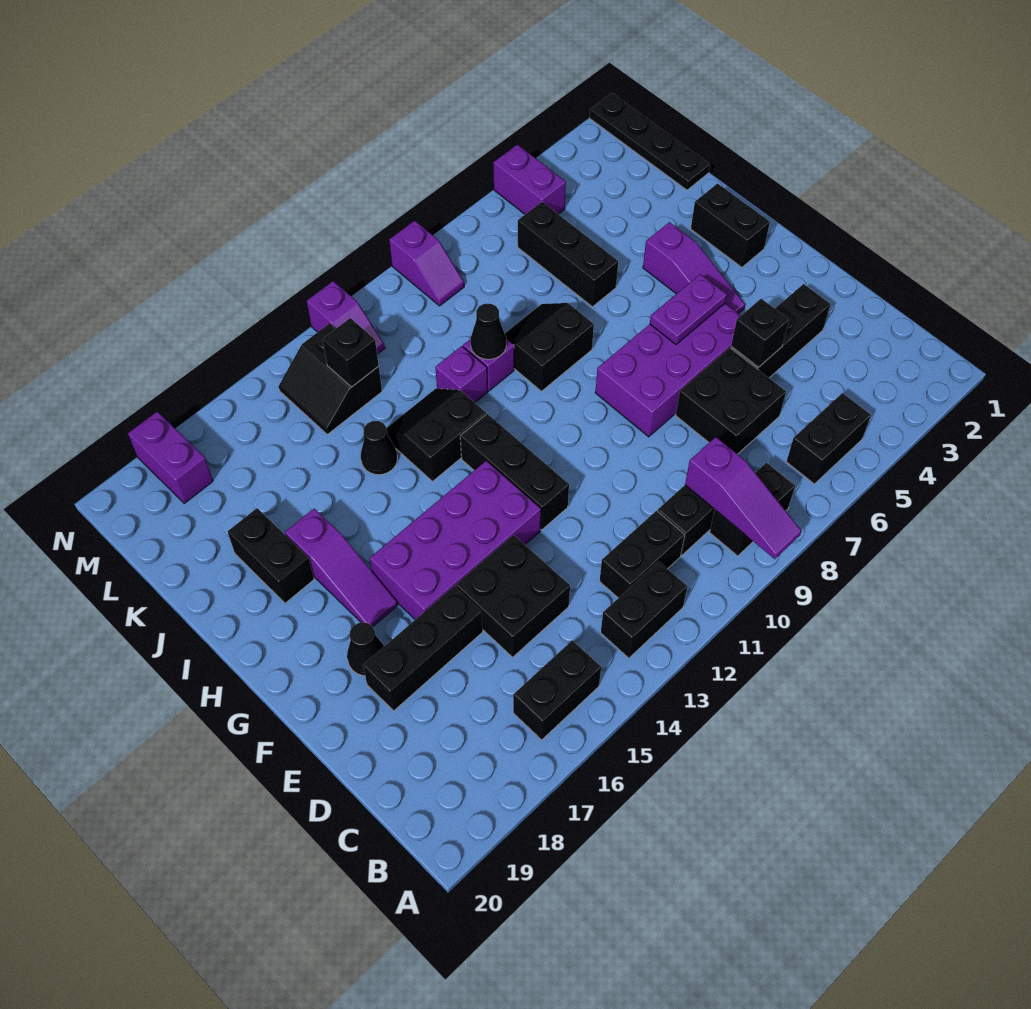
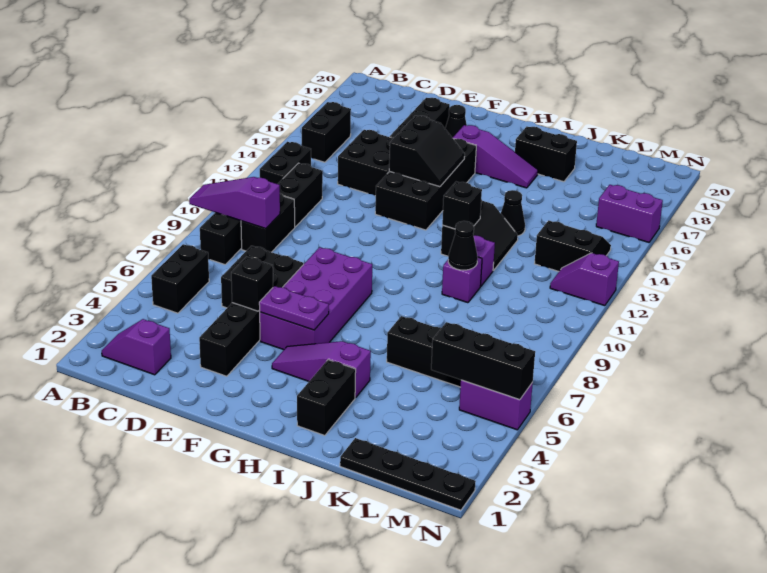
black 1x3 brick [460,414,569,530] -> black 1x3 brick moved to [431,322,535,400]
purple 2x4 brick [370,461,541,619] -> black 2x4 brick [375,139,476,230]
purple 1x2 plate [650,274,727,344] -> purple 1x2 plate turned to [259,286,329,330]
purple 1x3 slope [285,509,398,627] -> purple 1x3 slope turned to [453,125,538,188]
black 1x2 brick [691,184,770,267] -> black 1x2 brick turned to [297,360,356,436]
black 2x2 slope [505,303,594,391] -> black 2x2 slope moved to [389,116,465,187]
black 1x1 brick [322,318,379,387] -> black 1x1 brick moved to [442,182,482,229]
purple 1x2 slope [389,221,464,306] -> purple 1x2 slope moved to [102,319,171,375]
purple 1x2 brick [128,412,213,504] -> purple 1x2 brick moved to [596,185,663,242]

